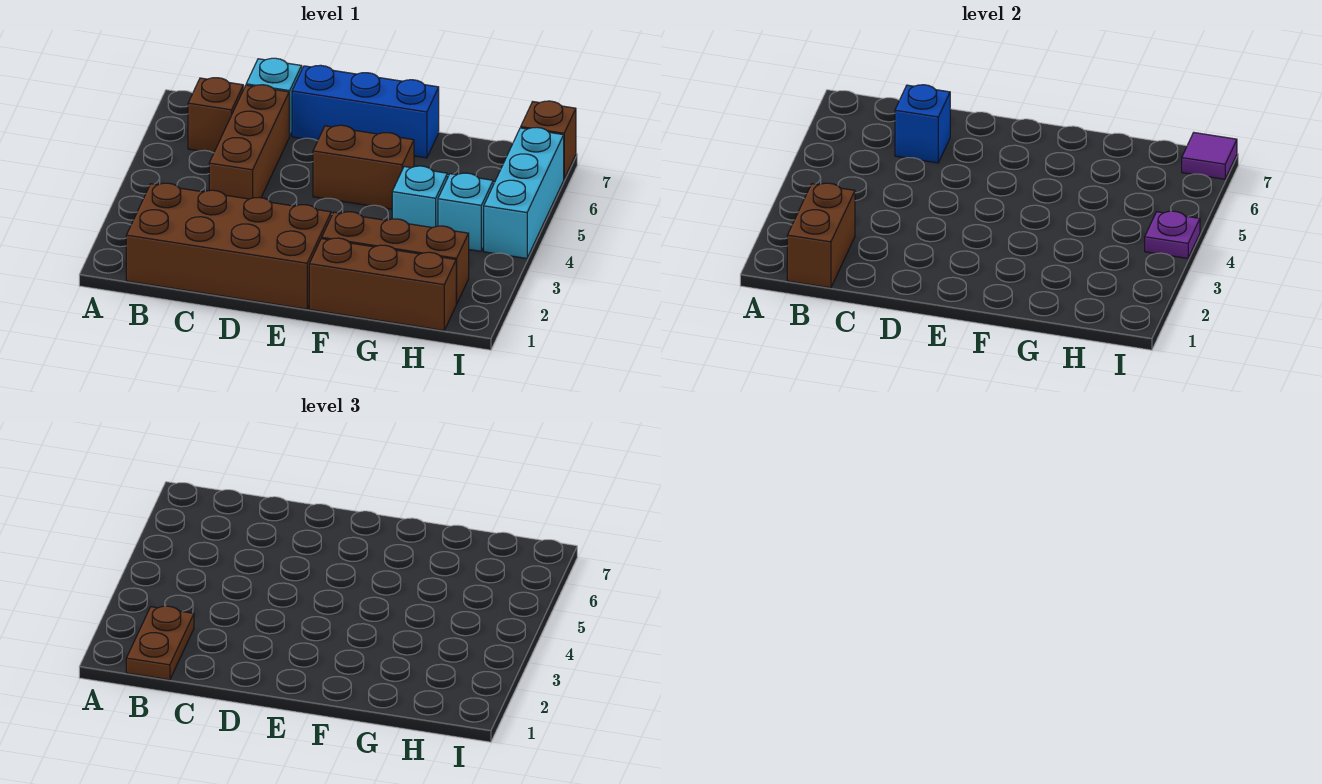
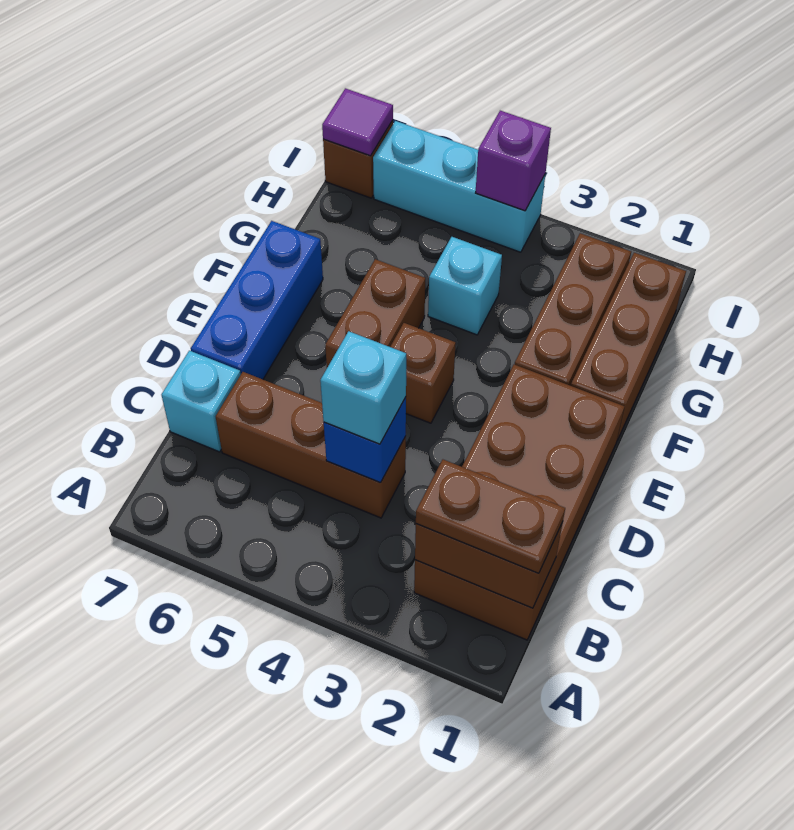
brown 1x1 brick [188,78,243,153] -> brown 1x1 brick moved to [390,323,456,423]
blue 1x1 brick [895,85,950,163] -> blue 1x1 brick moved to [324,397,406,483]
cyan 1x1 brick [438,173,493,251] -> cyan 1x1 brick moved to [320,331,406,444]
purple 1x1 plate [1145,211,1200,258] -> purple 1x1 brick [476,111,551,211]

